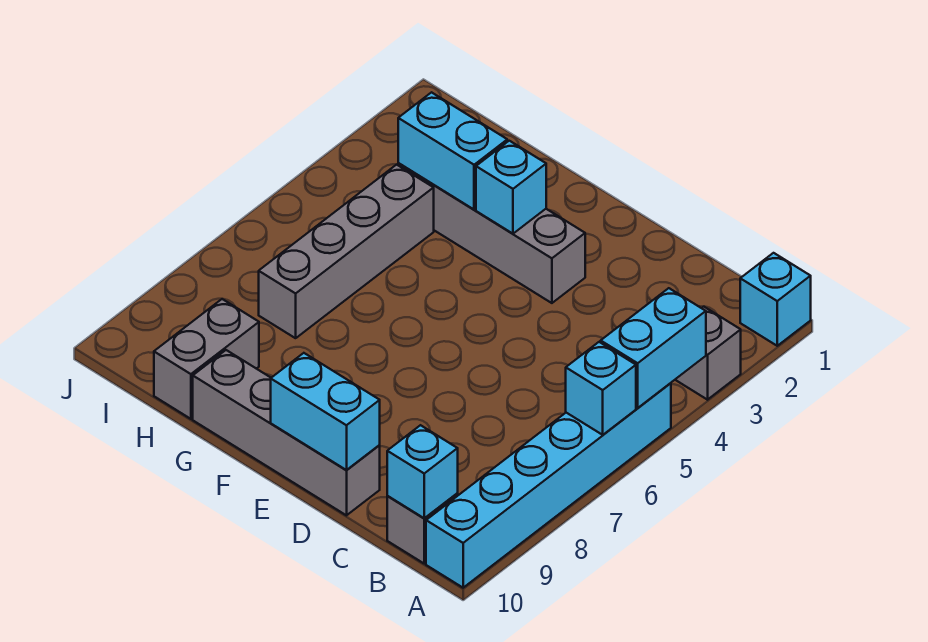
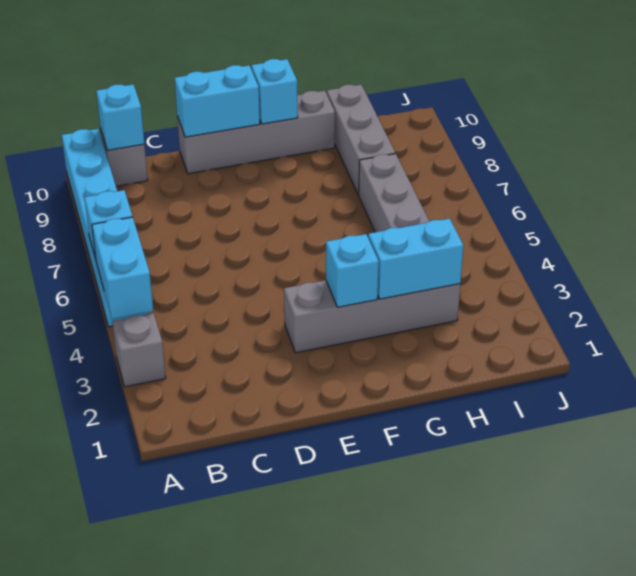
cyan 1x1 brick [740,253,811,346] -> cyan 1x1 brick moved to [251,59,298,124]
grey 1x2 brick [154,299,259,419] -> grey 1x3 brick [327,85,395,195]

